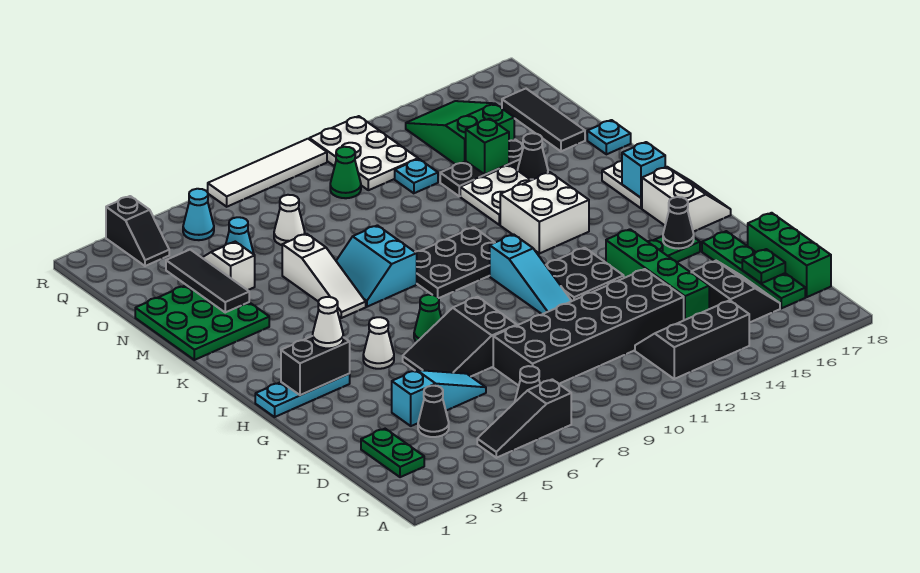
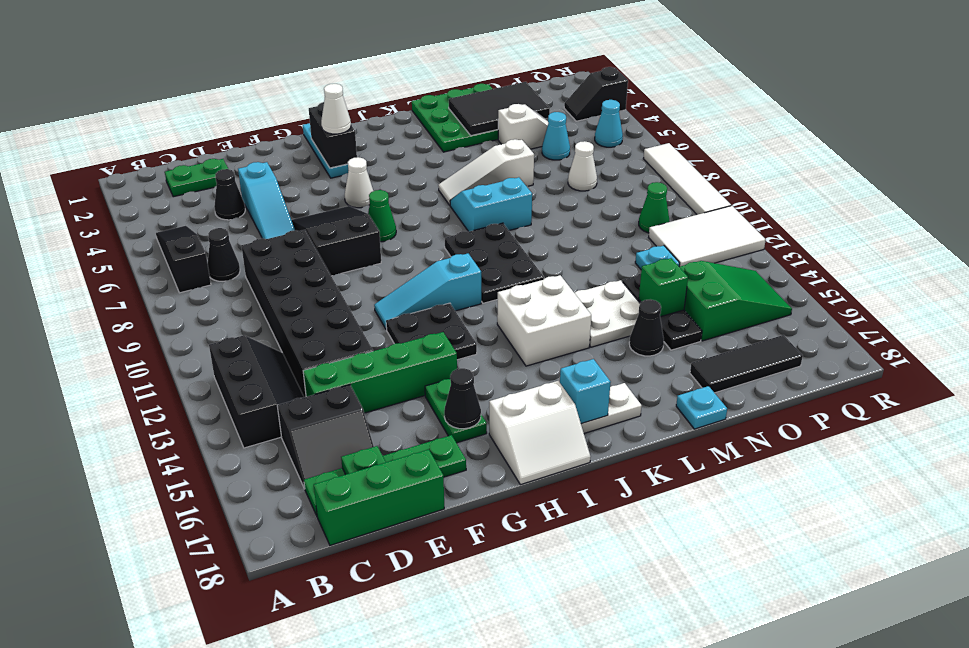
black 1x3 tile [166,250,249,312] -> black 2x3 tile [449,82,550,136]
white 2x3 plate [309,116,418,190] -> white 2x3 tile [649,206,766,267]

